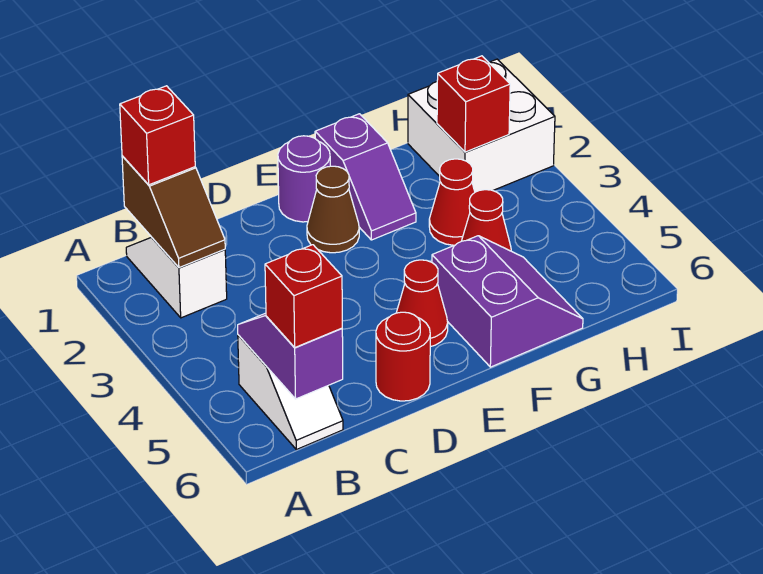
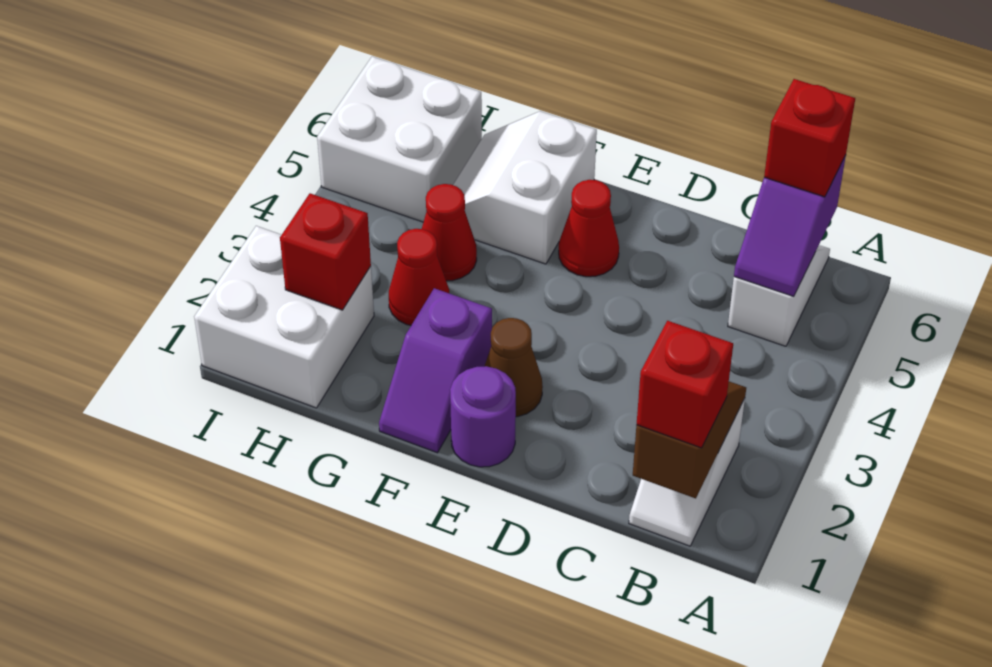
red 1x1 round brick [376,312,430,401] -> none
purple 1x2 slope [315,114,416,240] -> purple 1x2 slope turned to [379,288,492,453]
purple 2x2 slope [432,236,583,367] -> white 2x2 slope [453,111,597,264]
none -> white 2x2 brick [317,57,482,222]

